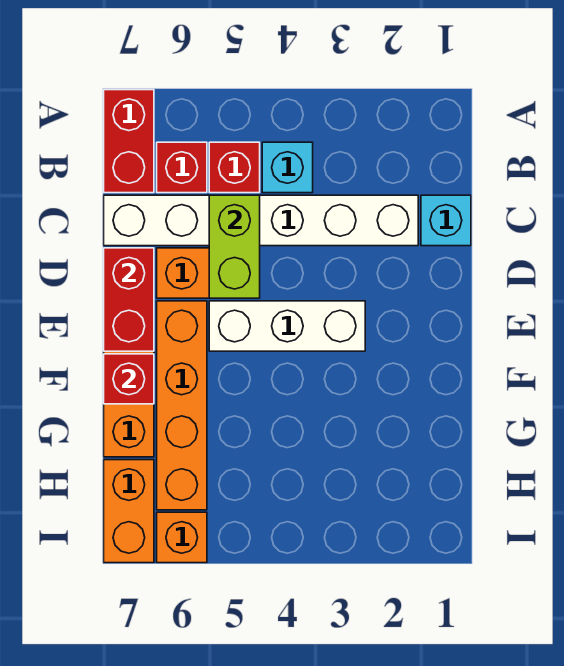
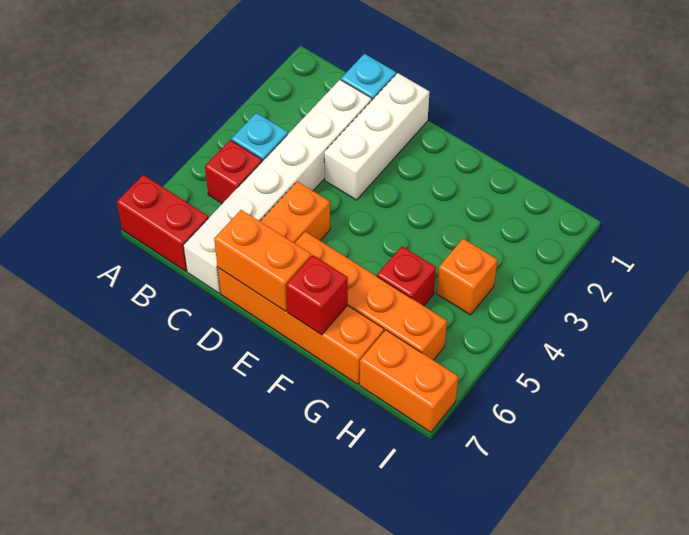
red 1x1 brick [157,142,207,193] -> red 1x1 brick moved to [377,246,436,306]
lime 1x2 brick [209,195,260,298] -> none
red 1x2 brick [104,248,154,351] -> orange 1x2 brick [214,210,311,311]
white 1x3 brick [209,301,365,351] -> white 1x3 brick moved to [324,73,429,200]
orange 1x1 brick [157,512,207,563] -> orange 1x1 brick moved to [437,239,497,315]

